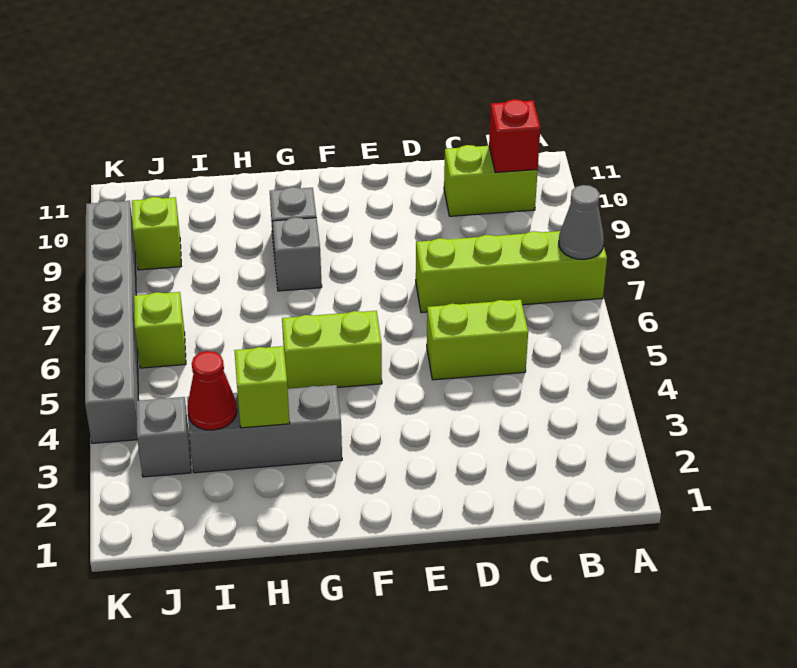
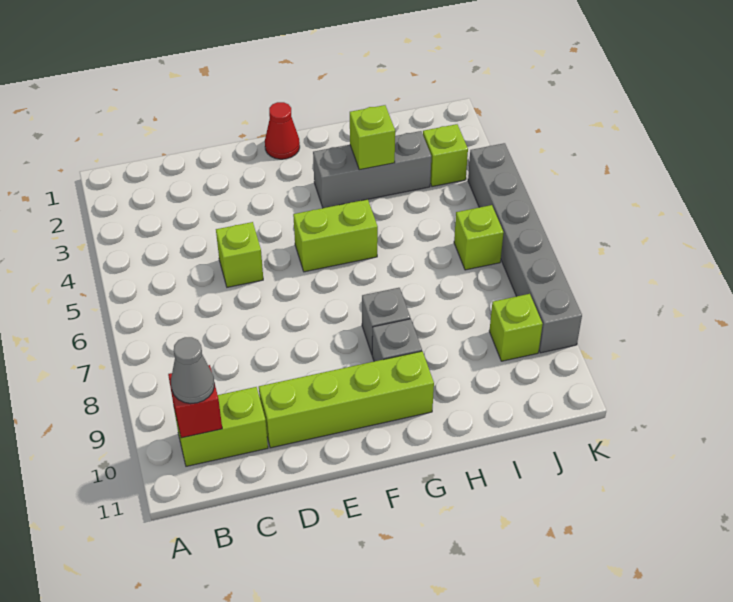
lime 1x4 brick [416,231,607,313] -> lime 1x4 brick moved to [259,351,434,448]
grey 1x1 cone [559,185,604,259] -> grey 1x1 cone moved to [171,337,214,404]
lime 1x2 brick [427,300,528,380] -> lime 1x1 brick [216,222,263,287]
red 1x1 cone [187,351,237,430] -> red 1x1 cone moved to [265,102,300,159]
grey 1x1 brick [136,397,191,477] -> lime 1x1 brick [423,124,468,187]

